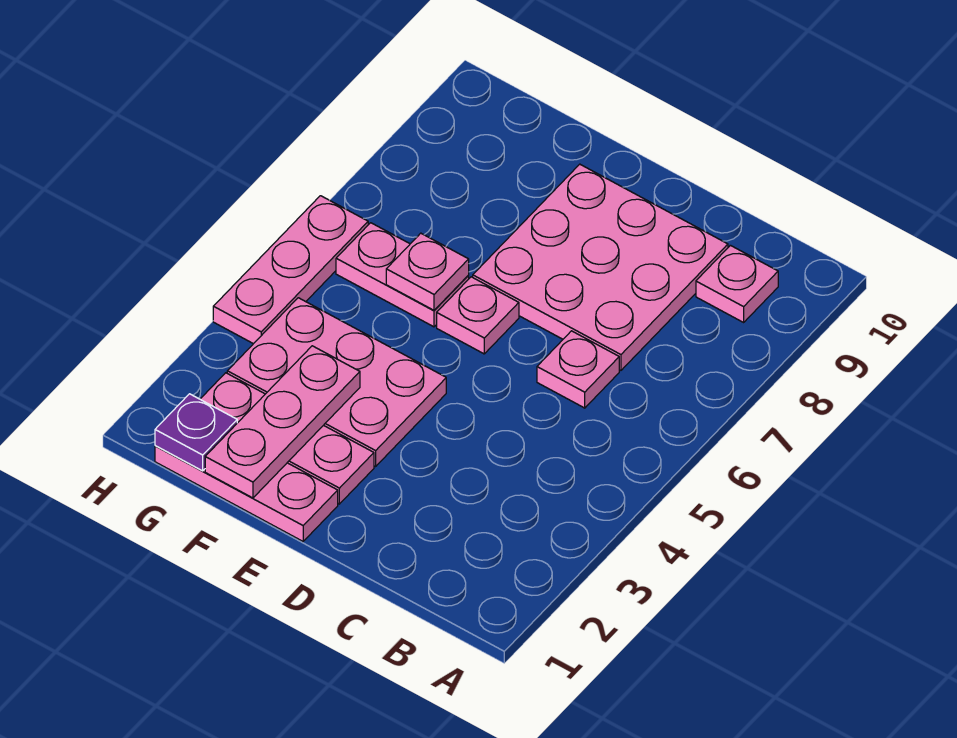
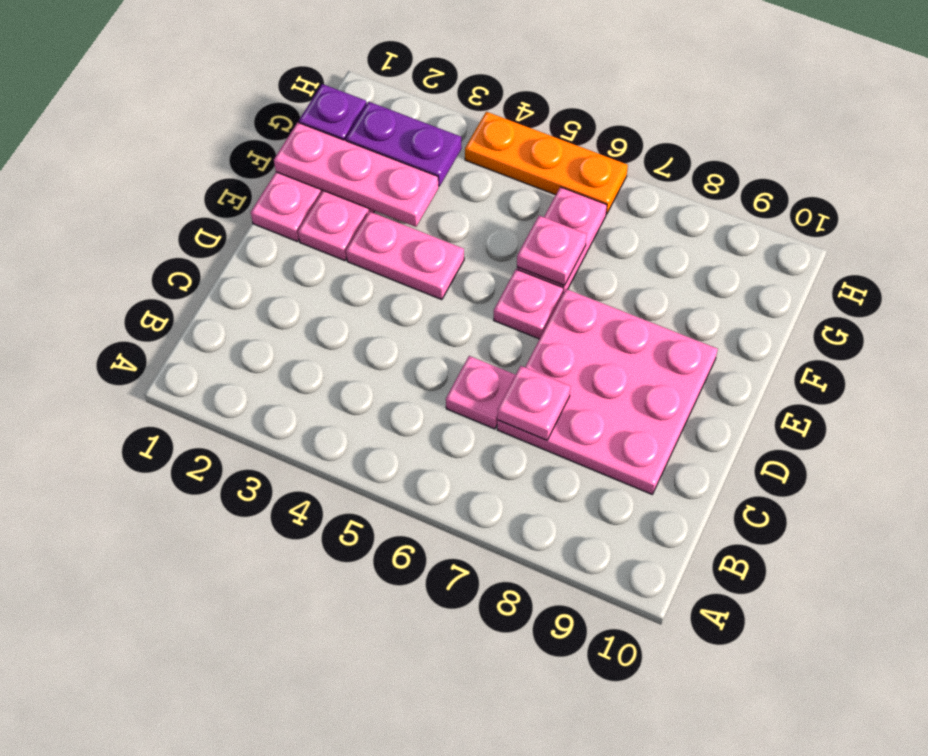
pink 1x1 plate [696,245,778,322] -> pink 1x1 plate moved to [497,366,570,440]
pink 2x3 plate [227,298,446,466] -> pink 1x2 plate [346,211,464,300]
none -> purple 1x2 plate [346,102,462,186]
pink 1x3 plate [213,196,368,344] -> orange 1x3 plate [465,112,628,214]

